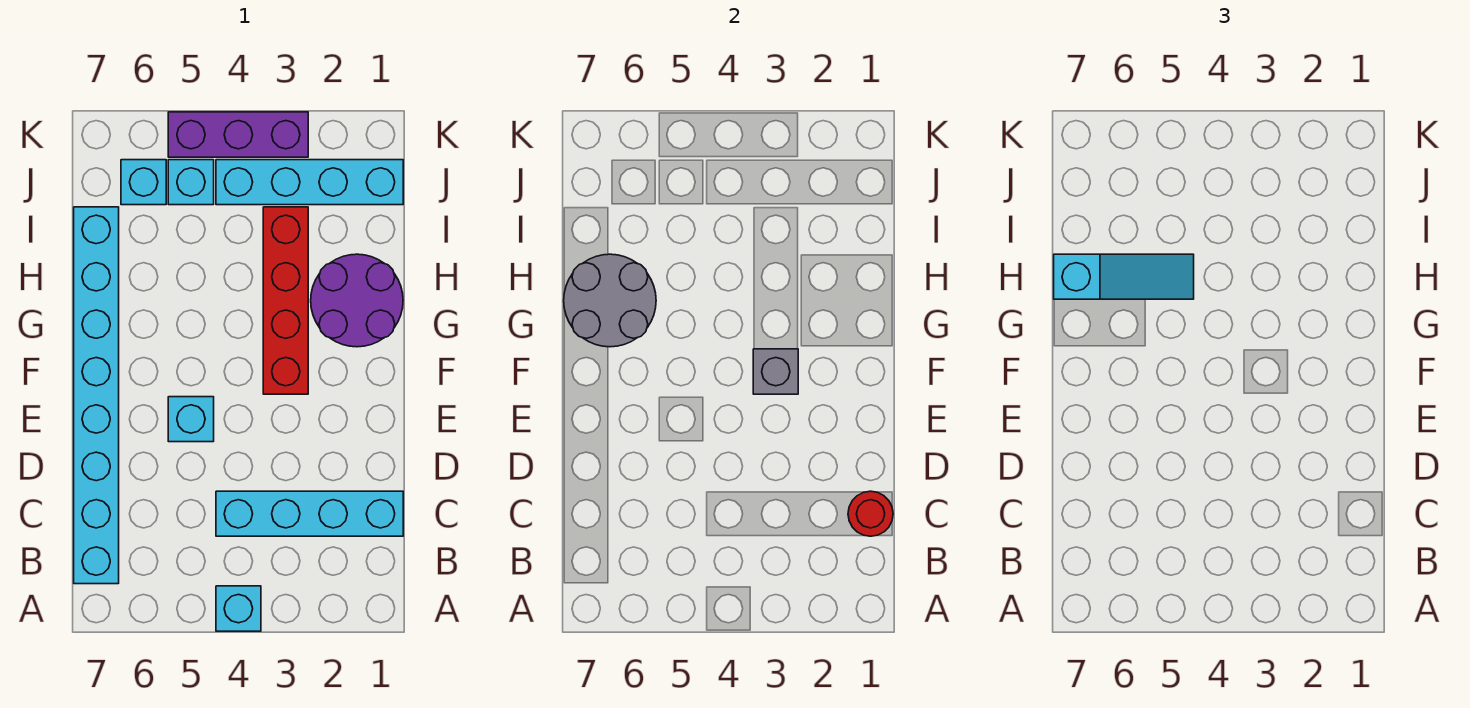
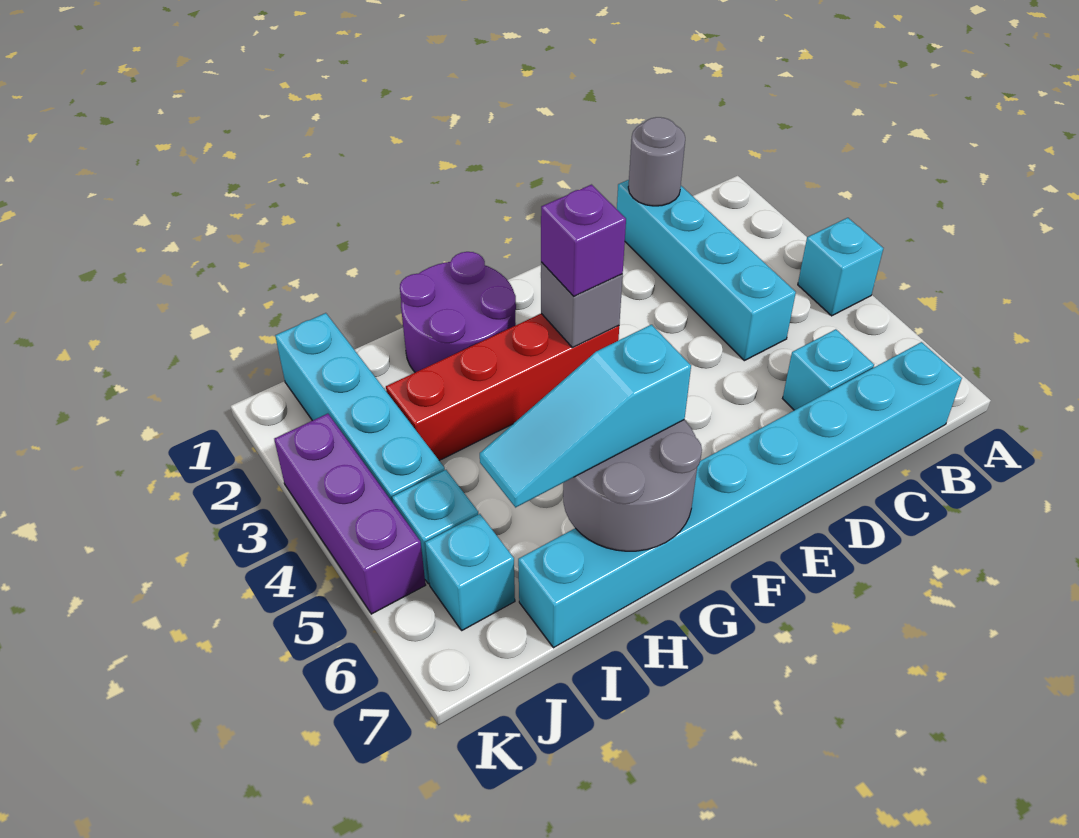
red 1x1 round brick [848,491,893,536] -> grey 1x1 round brick [628,117,685,206]
cyan 1x1 brick [168,397,214,442] -> cyan 1x1 brick moved to [783,329,874,410]
none -> purple 1x1 brick [541,185,626,296]
cyan 1x3 slope [1054,254,1194,299] -> cyan 1x3 slope turned to [480,325,691,507]

